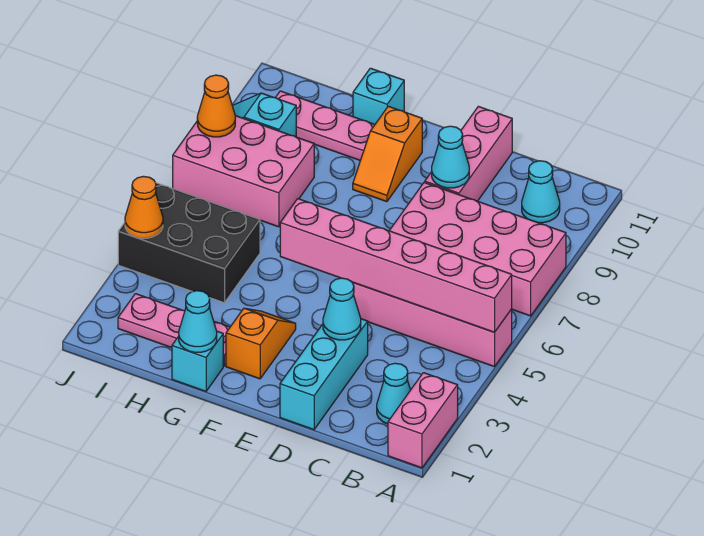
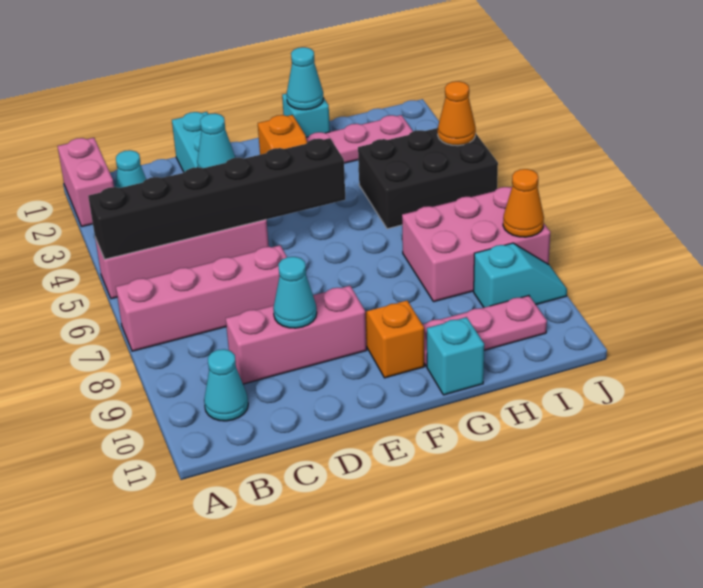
pink 1x6 brick [280,199,512,332] -> black 1x6 brick [88,138,345,259]
pink 2x4 brick [389,182,566,316] -> pink 1x4 brick [116,245,287,351]
pink 1x3 brick [425,106,512,201] -> pink 1x3 brick turned to [226,286,367,384]

